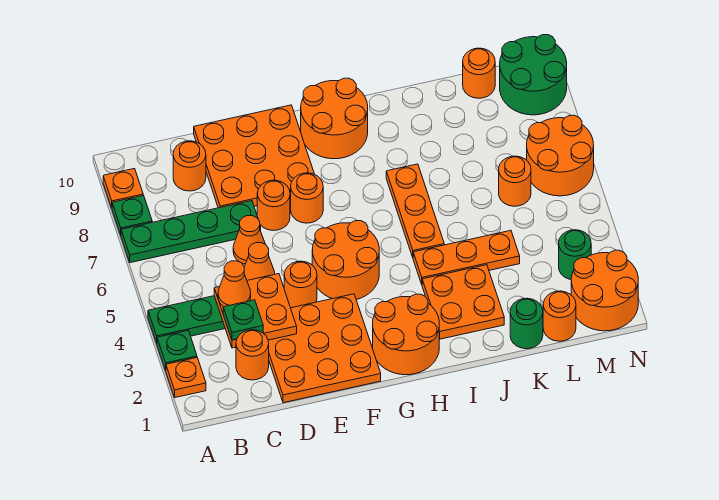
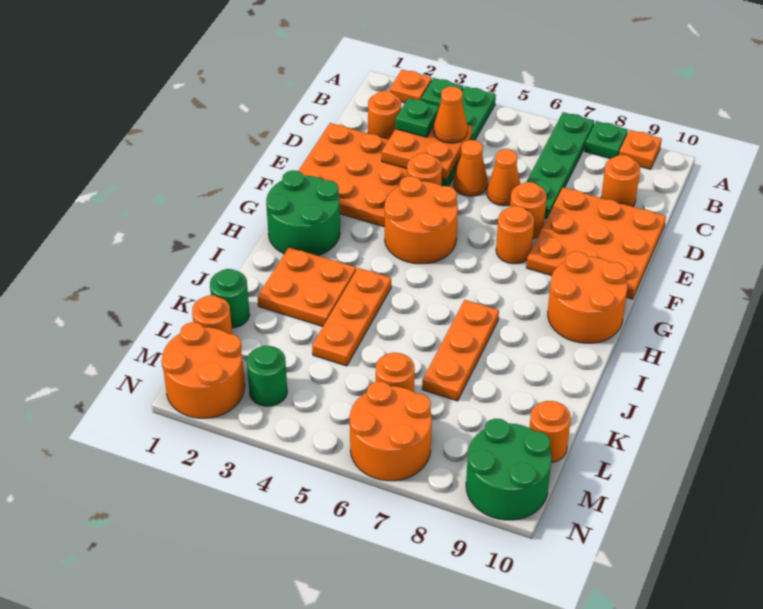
orange 2x2 round brick [373,294,439,375] -> green 2x2 round brick [266,170,340,256]
orange 1x3 plate [386,164,444,257] -> orange 1x3 plate turned to [422,300,499,401]

